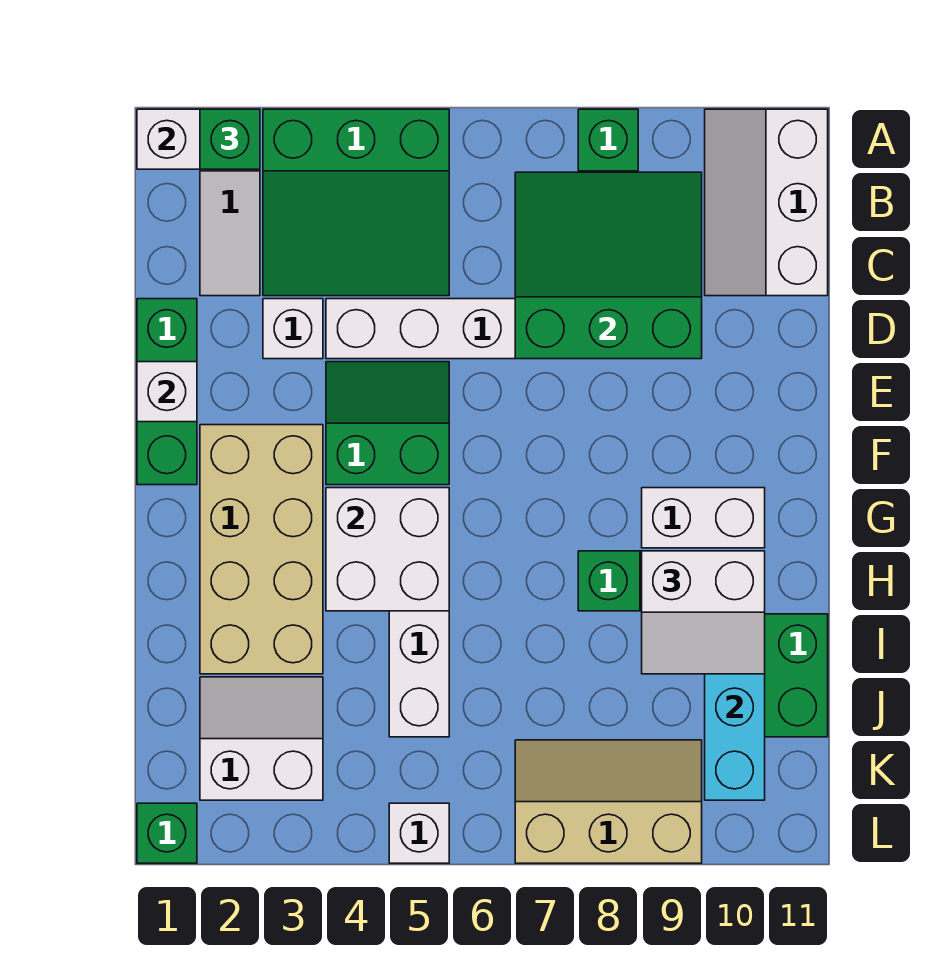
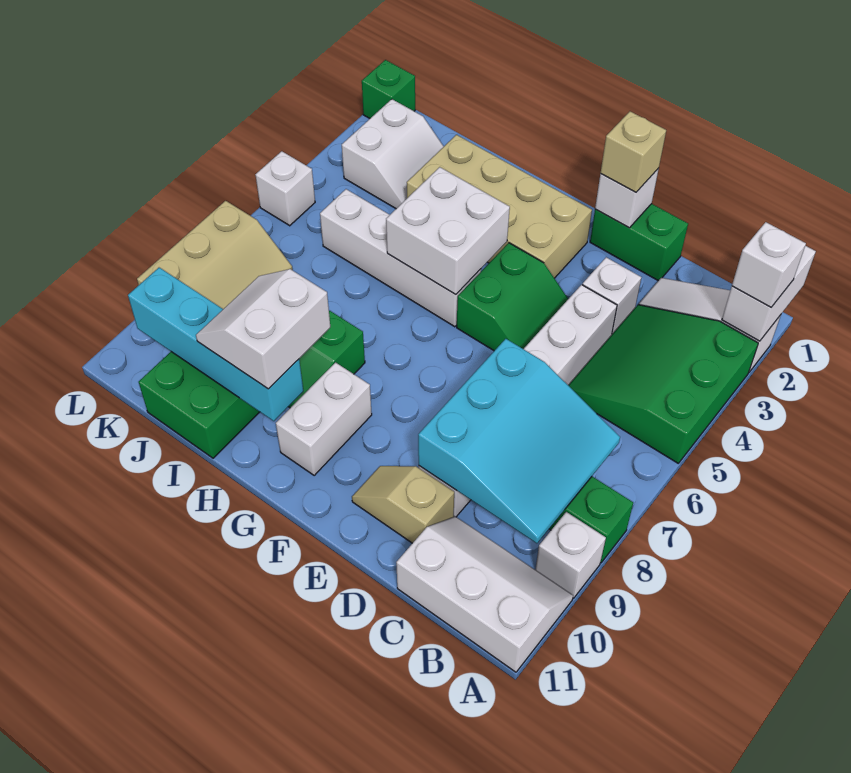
green 1x1 brick [200,109,260,169] -> white 1x1 brick [732,222,806,307]
none -> white 1x1 brick [535,512,606,598]
green 3x3 slope [515,172,702,359] -> cyan 3x3 slope [418,339,620,543]
green 1x3 brick [137,299,197,485] -> green 1x2 brick [590,204,688,281]
none -> tan 1x2 slope [352,466,454,543]
none -> tan 1x1 brick [601,111,666,192]

